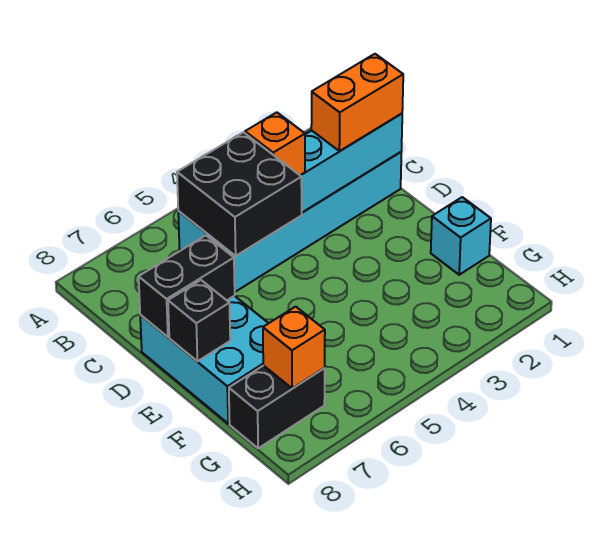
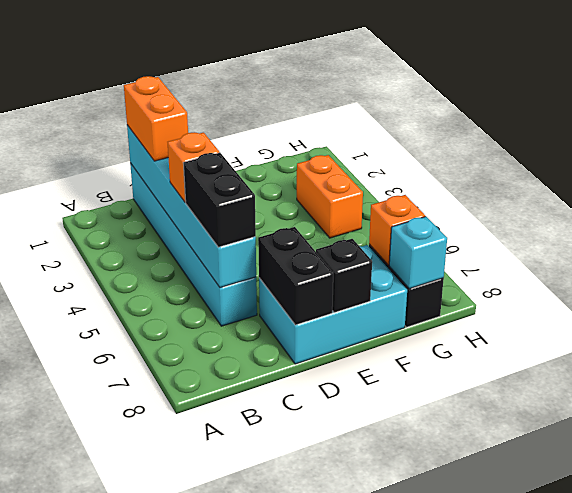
black 2x2 brick [177,132,302,256] -> black 1x2 brick [183,153,256,247]
cyan 1x1 brick [431,197,491,275] -> cyan 1x1 brick moved to [389,217,447,289]
none -> orange 1x2 brick [297,155,363,238]

